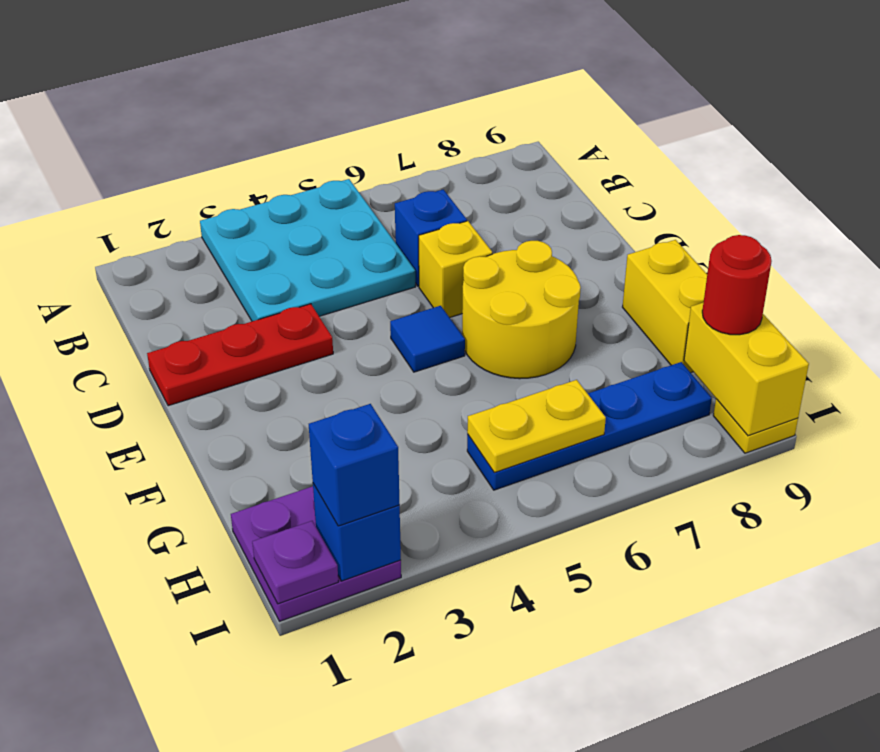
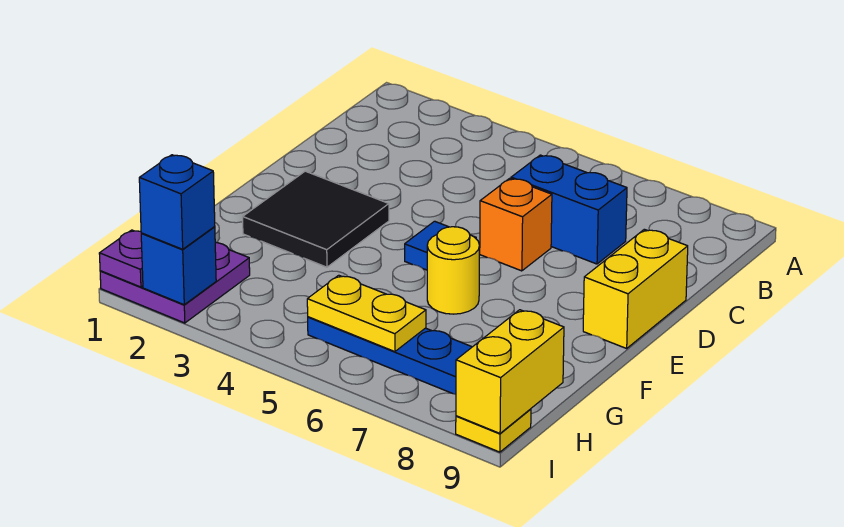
cyan 3x3 plate [200,179,415,321] -> none
blue 1x1 brick [395,190,467,286] -> blue 1x2 brick [511,155,627,264]
red 1x3 plate [147,304,333,406] -> none
yellow 1x1 brick [419,221,492,318] -> orange 1x1 brick [480,178,552,271]
none -> black 2x2 tile [243,171,389,267]
yellow 2x2 round brick [462,241,581,379] -> yellow 1x1 round brick [427,227,480,314]
yellow 1x2 brick [623,240,707,373] -> yellow 1x2 brick moved to [583,229,688,348]
red 1x1 round brick [702,235,772,335] -> none

